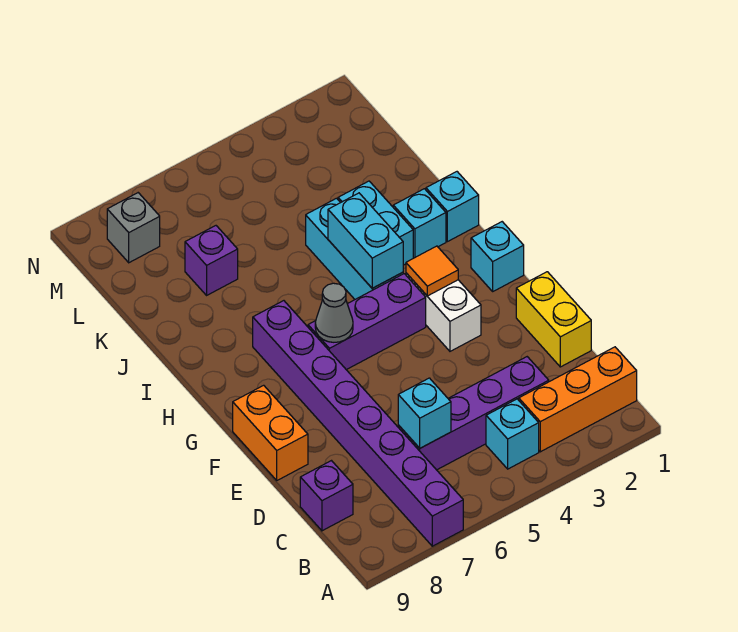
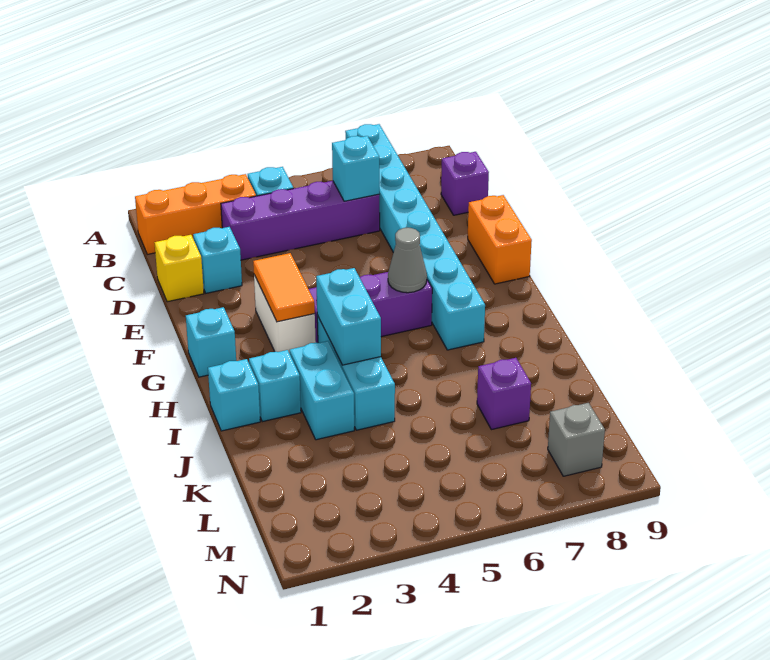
purple 1x8 brick [253,301,463,546] -> cyan 1x8 brick [345,124,485,350]
yellow 1x2 brick [516,272,591,367] -> yellow 1x1 brick [154,235,204,302]
none -> cyan 1x1 brick [193,227,242,293]
orange 1x1 tile [406,246,458,296] -> orange 1x2 tile [253,253,315,322]

